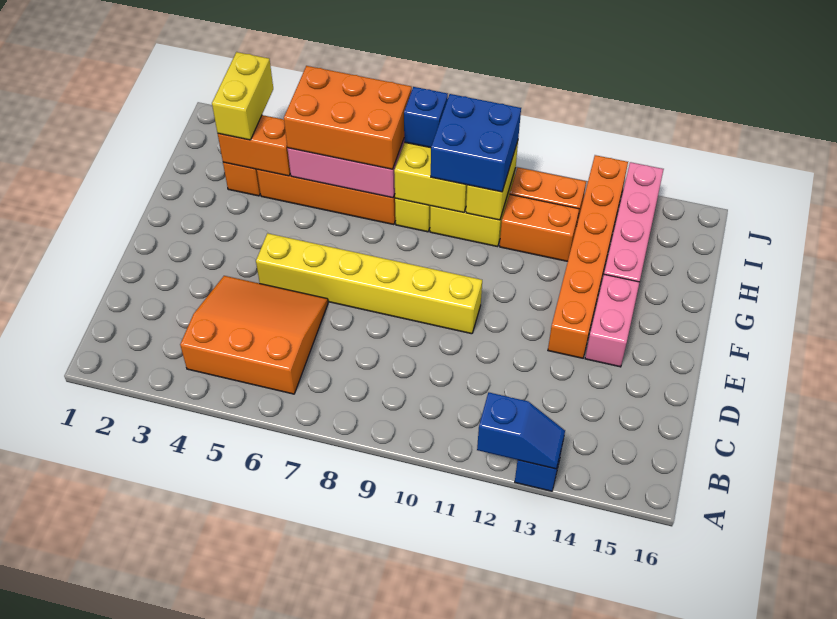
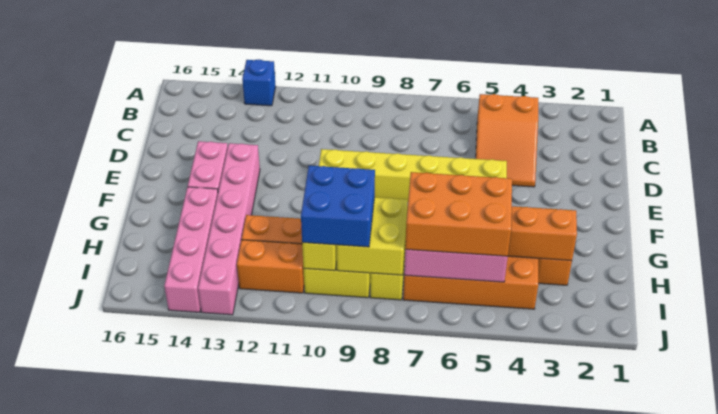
blue 1x2 slope [477,392,565,469] -> none
orange 3x3 slope [180,276,328,394] -> orange 2x3 slope [476,94,538,187]
orange 1x6 brick [548,155,628,358] -> pink 1x6 brick [198,143,260,315]
yellow 1x2 brick [212,52,273,140] -> none
blue 1x1 brick [404,87,448,148] -> none

